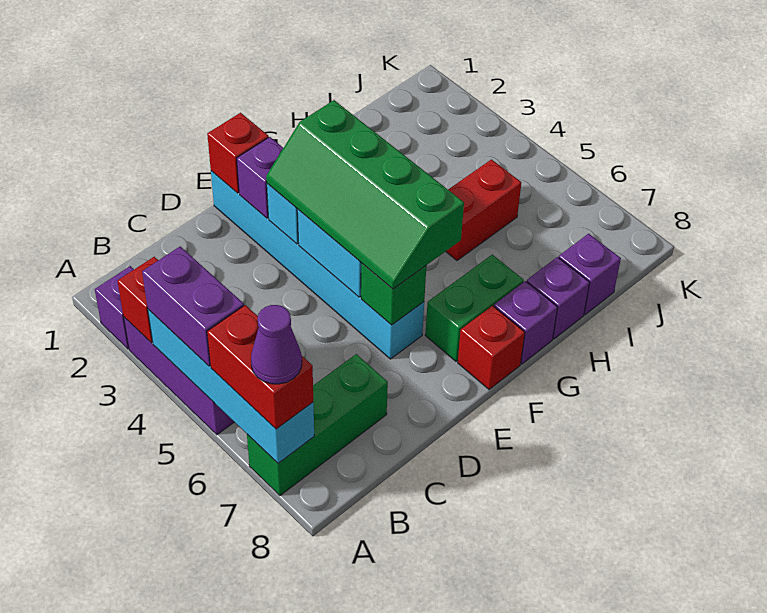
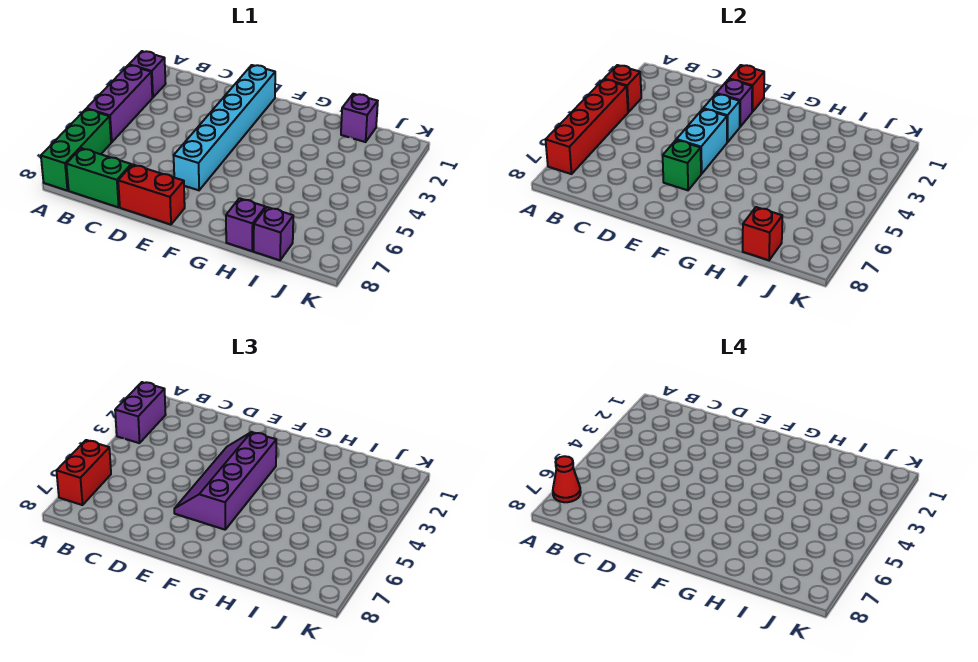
cyan 1x4 brick [148,309,314,463] -> red 1x4 brick [546,79,628,174]
purple 1x2 brick [142,247,244,366] -> purple 1x2 brick moved to [115,382,166,443]
green 1x3 brick [247,354,388,496] -> green 1x3 brick turned to [41,109,111,190]
purple 1x1 cone [251,305,302,384] -> red 1x1 cone [553,456,581,502]
green 2x4 slope [266,100,464,289] -> purple 2x4 slope [174,432,276,530]
green 1x2 brick [425,255,524,361] -> green 1x2 brick moved to [66,148,131,207]
red 1x1 brick [458,306,525,390] -> red 1x1 brick moved to [743,207,782,260]
purple 1x1 brick [494,281,558,364] -> purple 1x1 brick moved to [341,94,378,142]
red 1x2 brick [446,160,521,260] -> red 1x2 brick moved to [118,164,185,225]

